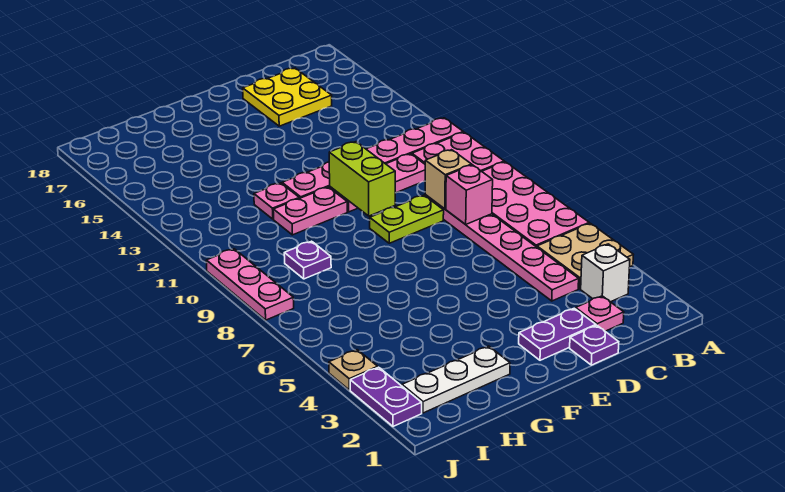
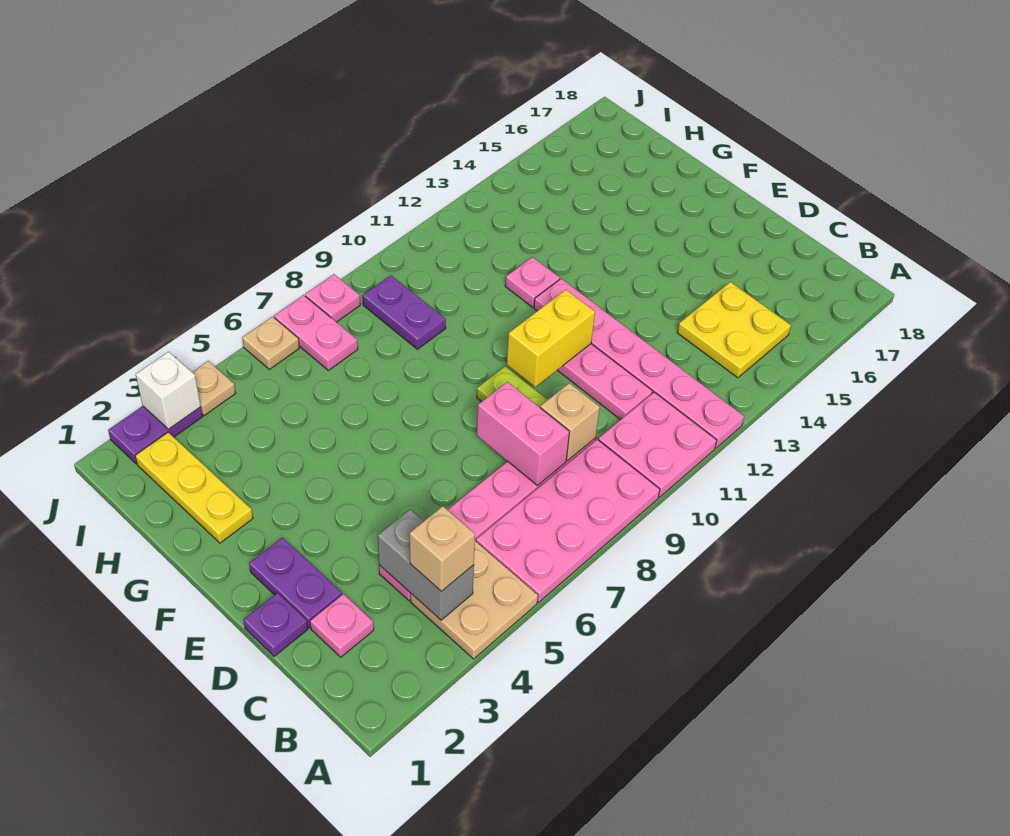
white 1x1 brick [581,244,630,302] -> white 1x1 brick moved to [136,352,201,429]
none -> grey 1x2 brick [378,509,474,620]
none -> tan 1x1 brick [409,506,475,591]
pink 1x1 brick [446,165,493,224] -> pink 1x2 brick [477,382,569,486]
yellow 2x2 plate [243,68,332,126] -> yellow 2x2 plate moved to [677,282,791,378]
lime 1x2 brick [329,142,395,216] -> yellow 1x2 brick [507,290,595,387]
pink 1x2 plate [273,187,347,235] -> pink 1x2 plate moved to [274,295,358,370]
white 1x3 plate [402,346,510,413] -> yellow 1x3 plate [135,432,253,543]
purple 1x1 plate [284,241,331,279] -> purple 1x2 plate [363,276,446,349]
none -> tan 1x1 plate [242,317,299,369]
pink 1x3 plate [206,249,294,320] -> pink 1x1 plate [305,274,360,322]

